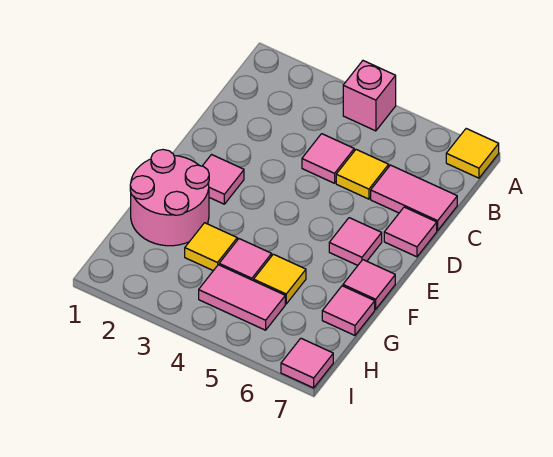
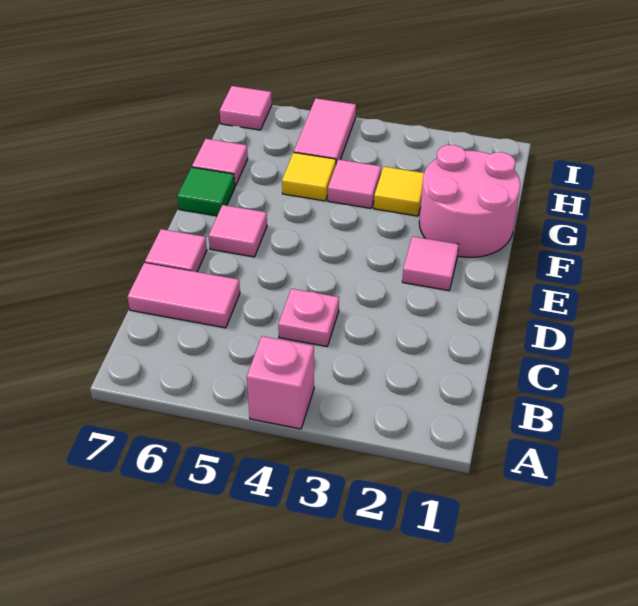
yellow 1x1 tile [446,129,499,178] -> none
pink 1x1 tile [302,134,354,183] -> pink 1x1 plate [278,289,339,346]
yellow 1x1 tile [336,150,389,199] -> none
pink 1x1 tile [343,260,395,309] -> green 1x1 tile [177,167,235,216]
pink 1x2 tile [199,265,285,330] -> pink 1x2 tile turned to [294,98,356,163]

